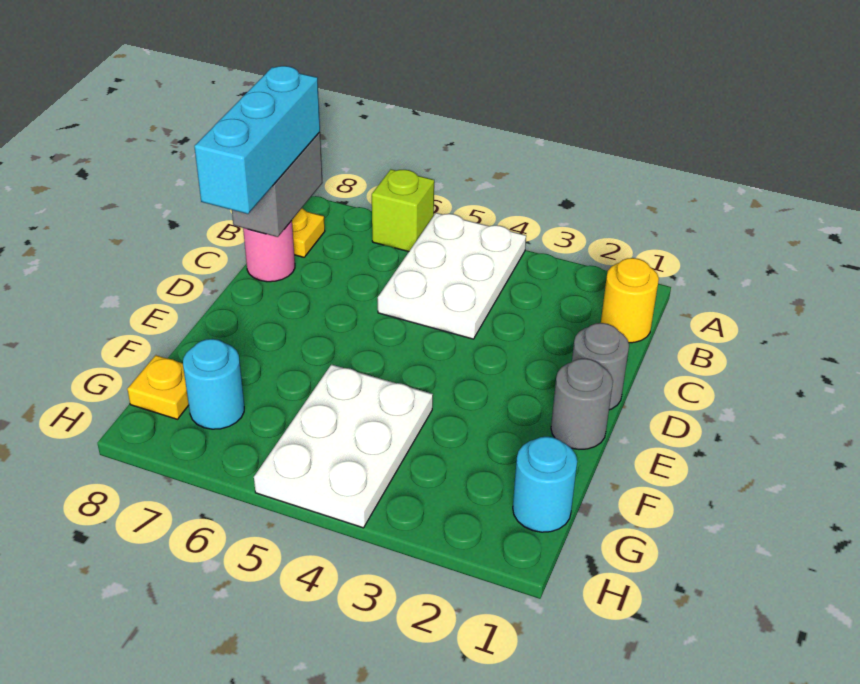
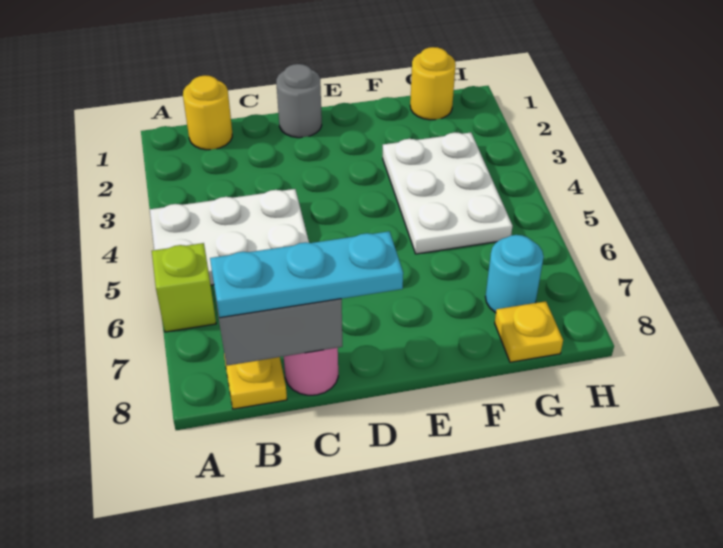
cyan 1x3 brick [194,66,320,214] -> cyan 1x3 plate [210,231,403,318]
grey 1x1 round brick [551,358,613,449] -> none
white 2x3 plate [254,365,433,528] -> white 2x3 plate turned to [383,132,512,254]
cyan 1x1 round brick [513,437,577,532] -> yellow 1x1 round brick [410,47,456,120]

